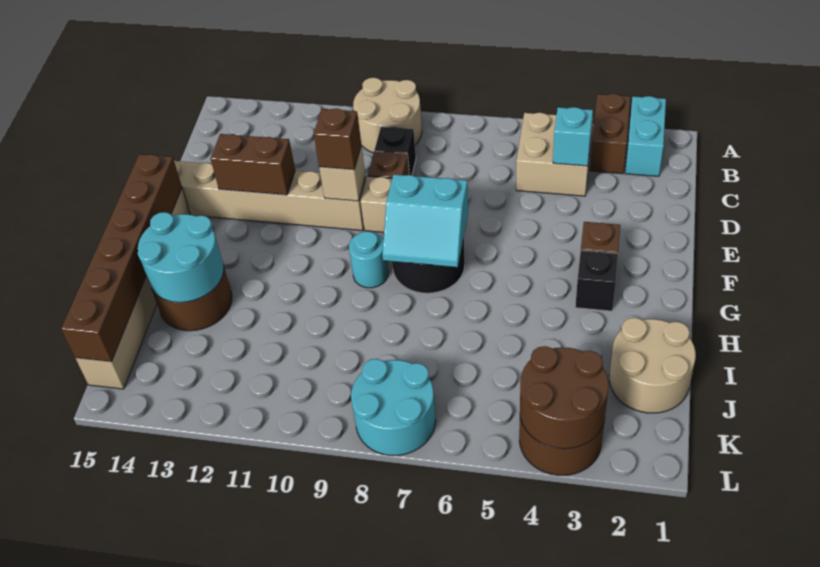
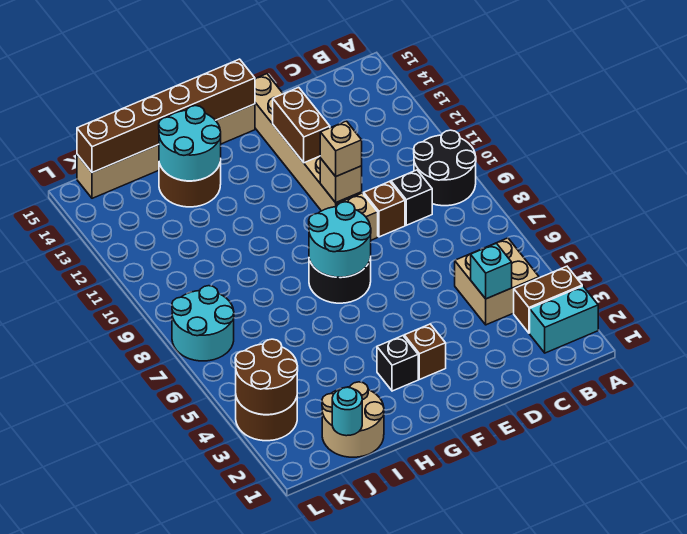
tan 2x2 round brick [353,78,422,153] -> black 2x2 round brick [414,130,476,206]
brown 1x1 brick [314,108,361,170] -> tan 1x1 brick [320,121,362,176]
cyan 2x2 slope [382,174,468,267] -> cyan 2x2 round brick [309,202,371,277]
cyan 1x1 round brick [349,231,388,288] -> cyan 1x1 round brick moved to [332,387,362,436]

